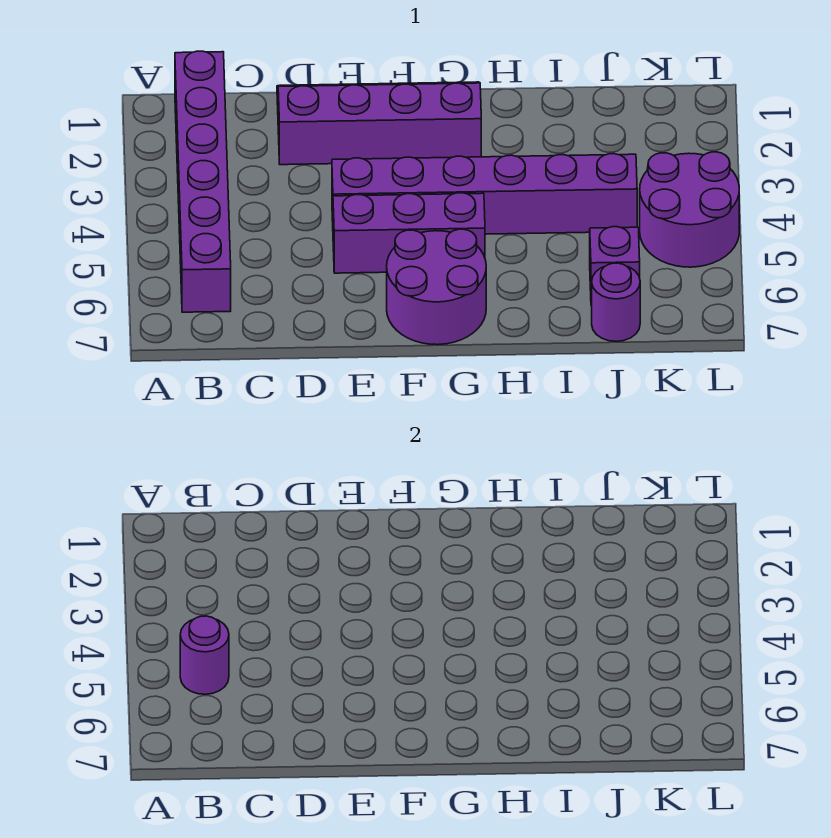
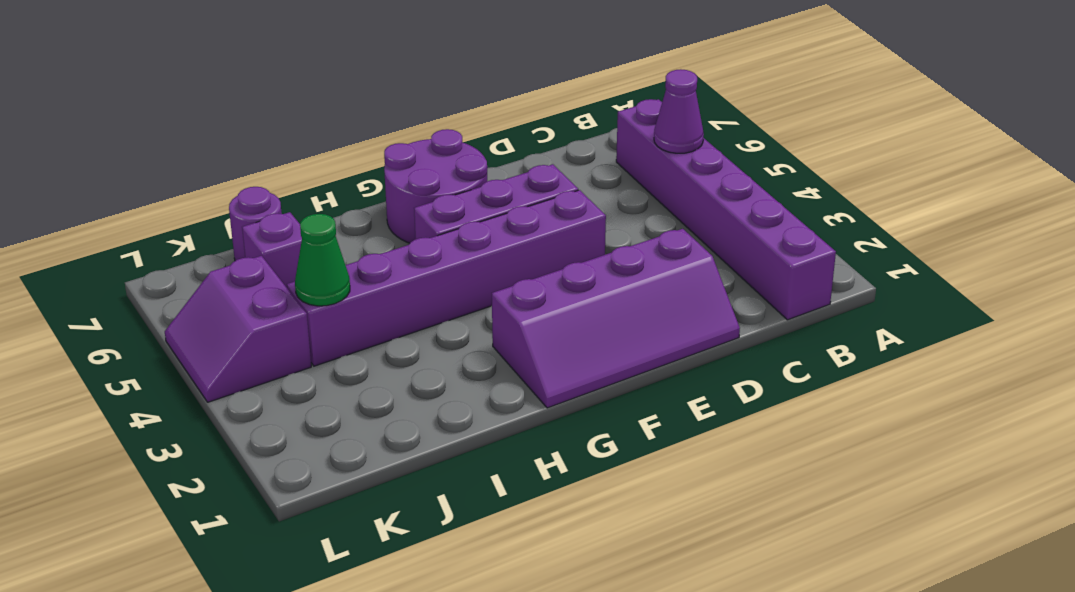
purple 1x1 round brick [180,616,229,694] -> purple 1x1 cone [654,69,704,153]
none -> green 1x1 cone [295,214,350,306]
purple 2x2 round brick [640,152,739,267] -> purple 2x2 slope [165,256,311,402]

